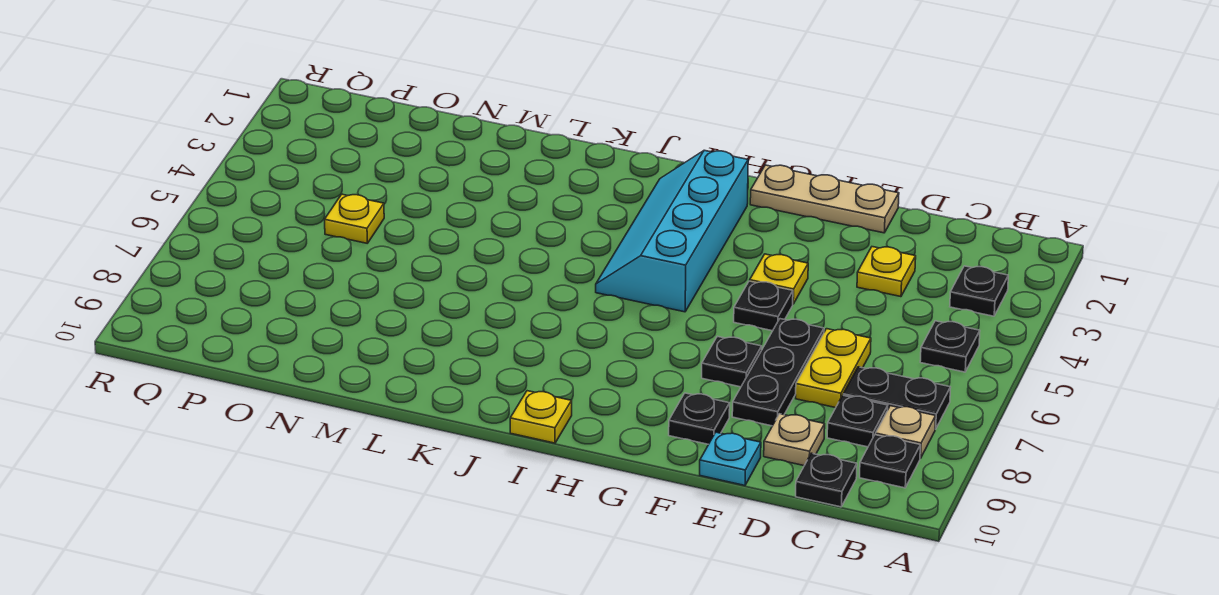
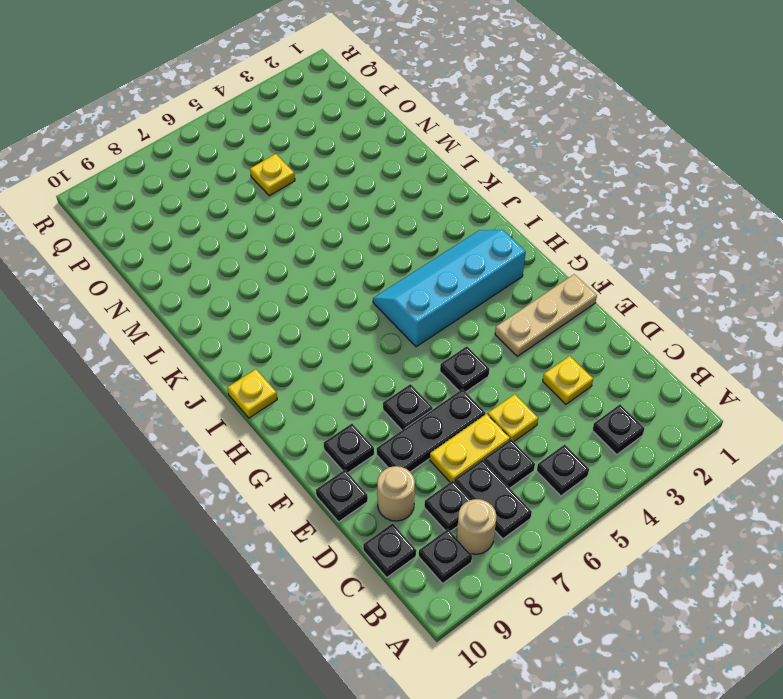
tan 1x1 plate [875,406,936,458] -> tan 1x1 round brick [457,499,496,554]
none -> black 1x1 plate [484,439,535,488]
tan 1x1 plate [764,414,825,466] -> tan 1x1 round brick [377,466,415,521]
tan 1x3 plate [750,165,899,233] -> tan 1x3 plate turned to [495,274,597,356]
cyan 1x1 plate [700,432,761,485] -> black 1x1 plate [316,470,368,522]
yellow 1x1 plate [750,254,808,304] -> yellow 1x1 plate moved to [488,394,538,441]

